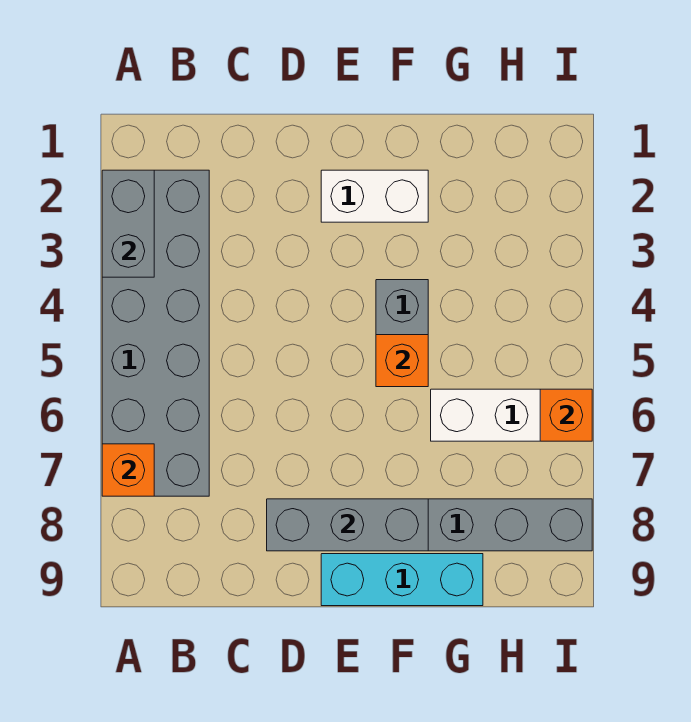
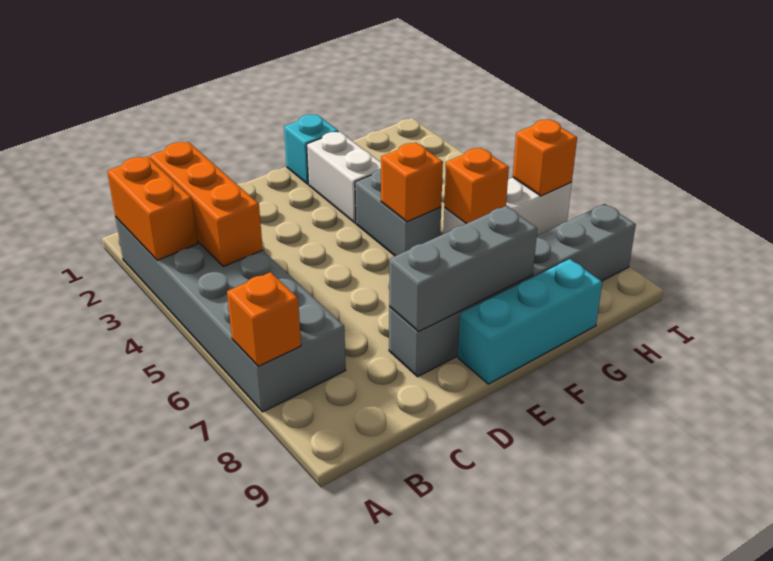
grey 1x2 brick [102,170,154,277] -> orange 1x2 brick [107,156,197,260]
none -> orange 1x3 brick [150,142,263,267]
white 1x2 brick [321,170,428,222] -> white 1x2 brick turned to [307,132,381,223]
none -> cyan 1x1 brick [284,114,338,184]
none -> orange 1x1 brick [444,148,509,224]

